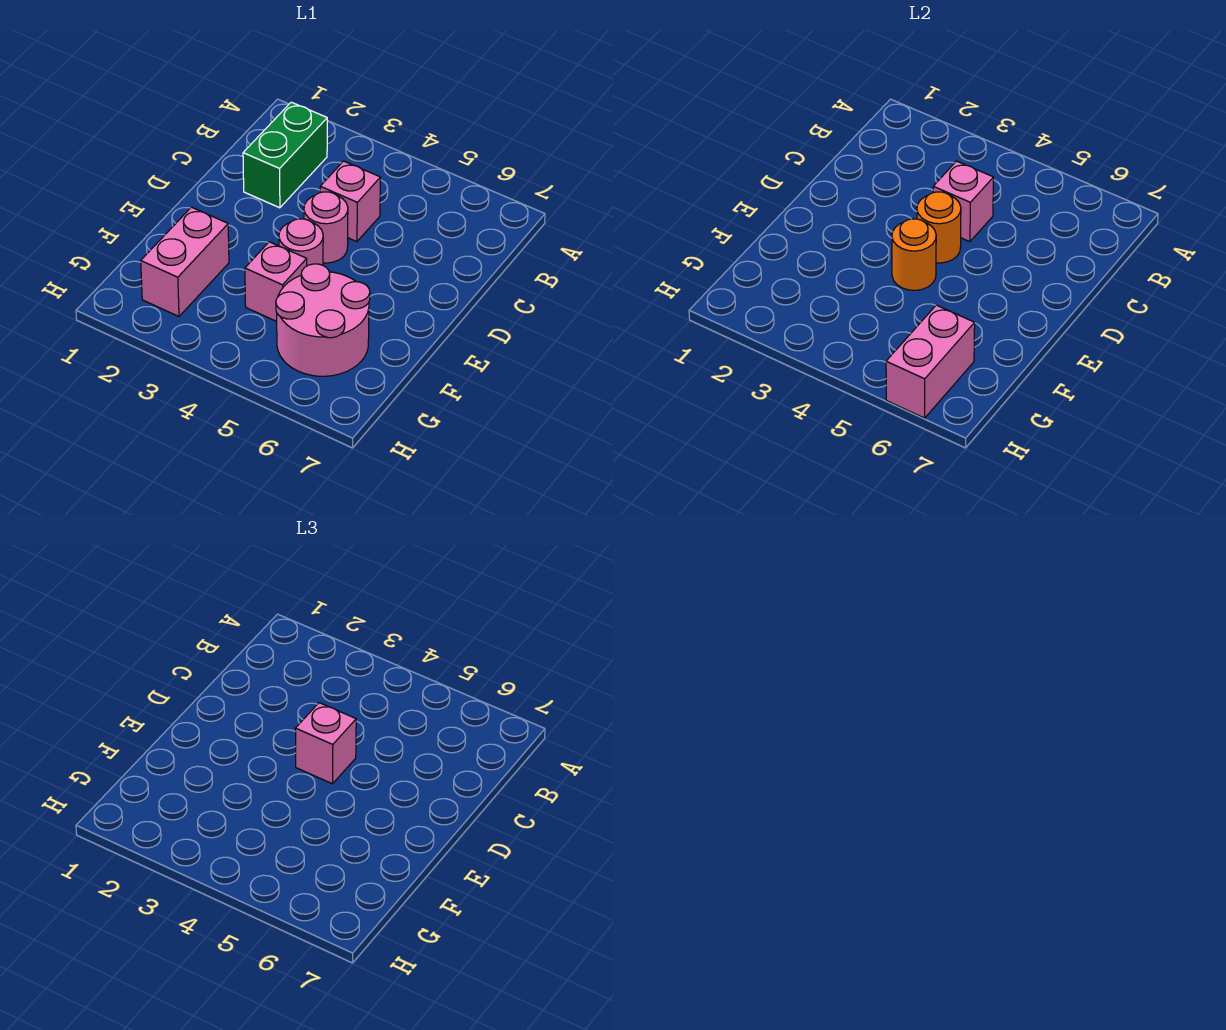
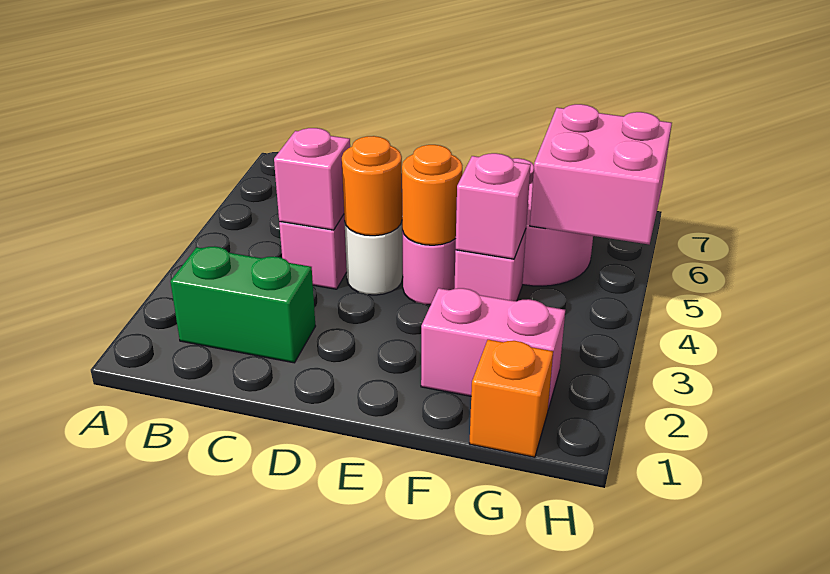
pink 1x1 round brick [304,192,348,263] -> white 1x1 round brick [344,221,403,295]
pink 1x1 brick [295,703,356,784] -> pink 1x1 brick moved to [455,153,531,259]
none -> orange 1x1 brick [469,340,553,457]
pink 1x2 brick [886,305,975,418] -> pink 2x2 brick [530,104,672,244]

